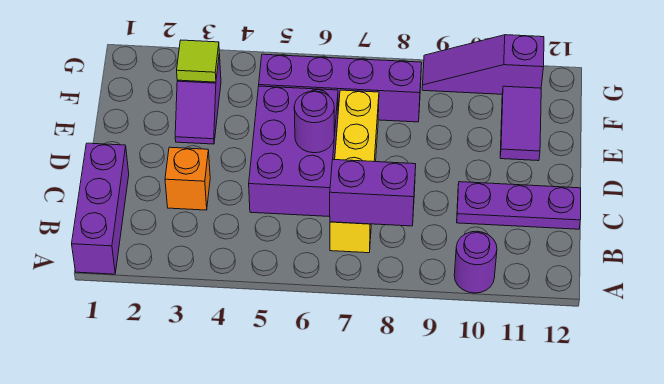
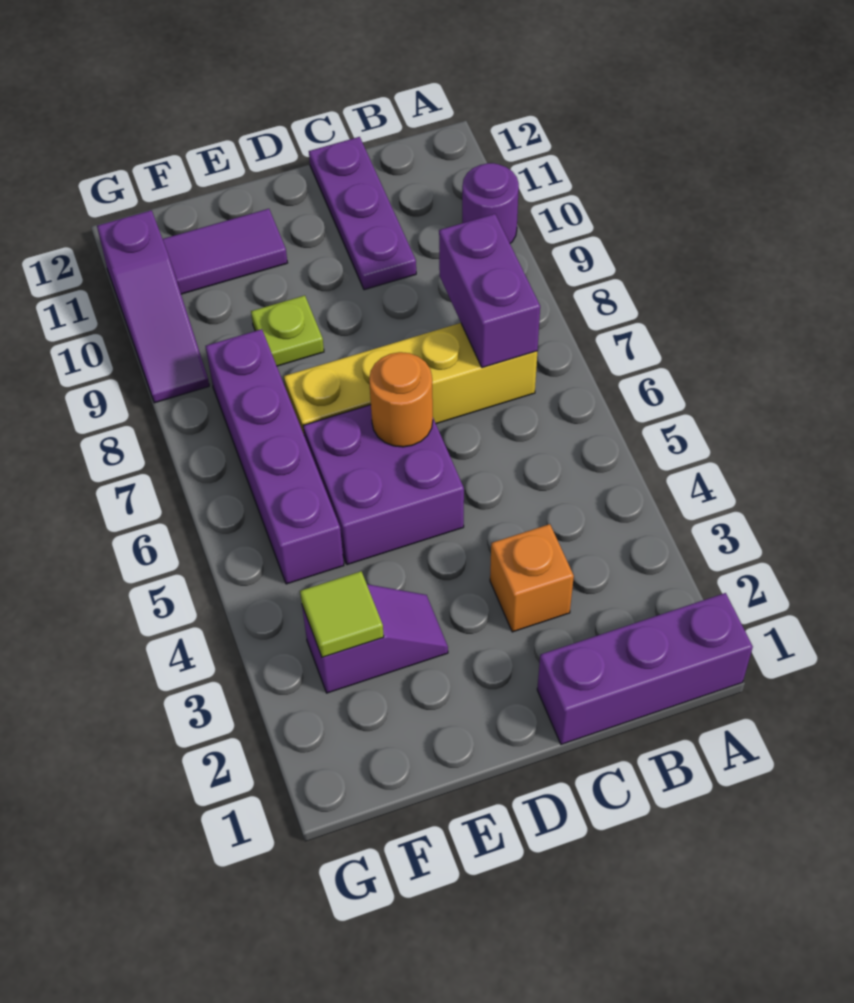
purple 2x3 brick [249,86,338,217] -> purple 2x2 brick [303,405,464,565]
purple 1x1 round brick [294,91,334,153] -> orange 1x1 round brick [369,352,433,447]
none -> lime 1x1 plate [251,295,324,366]

